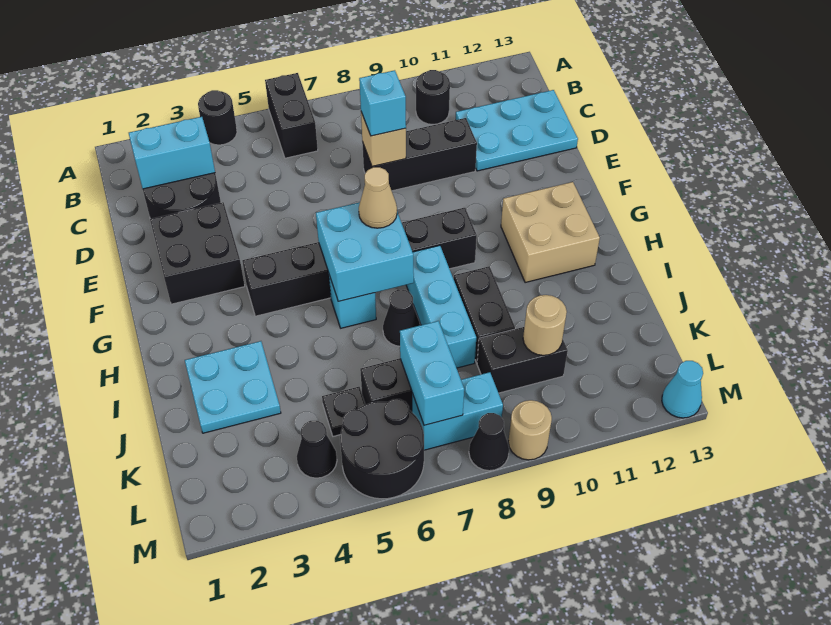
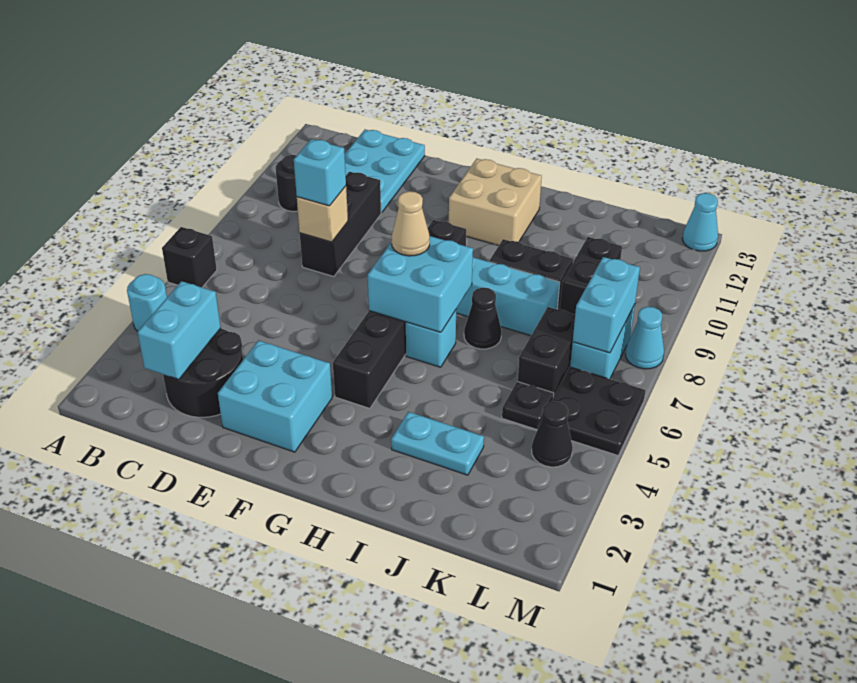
black 1x1 round brick [198,90,237,145] -> cyan 1x1 round brick [127,274,167,331]
black 1x2 brick [265,73,318,158] -> black 1x1 brick [162,227,217,287]
black 2x2 brick [150,202,245,304] -> cyan 2x2 brick [218,340,332,452]
cyan 2x2 plate [185,341,281,433] -> cyan 1x2 plate [391,412,484,475]
cyan 1x2 brick [400,321,464,425] -> cyan 1x2 brick turned to [573,257,640,353]
tan 1x1 round brick [523,295,567,355] -> none
black 2x2 round brick [340,399,424,499] -> black 2x2 plate [551,367,645,455]
black 1x1 cone [469,413,509,471] -> cyan 1x1 cone [625,307,664,369]
tan 1x1 round brick [508,400,552,460] -> none

